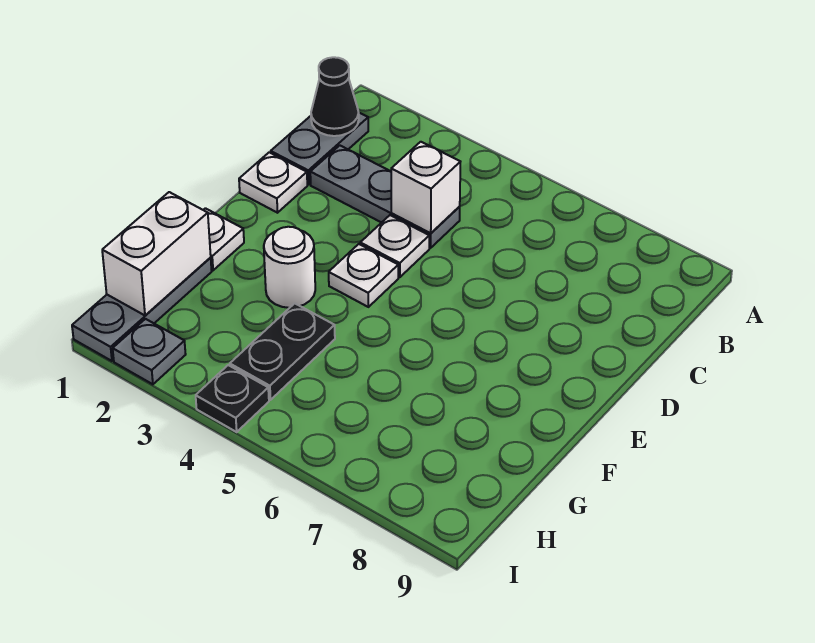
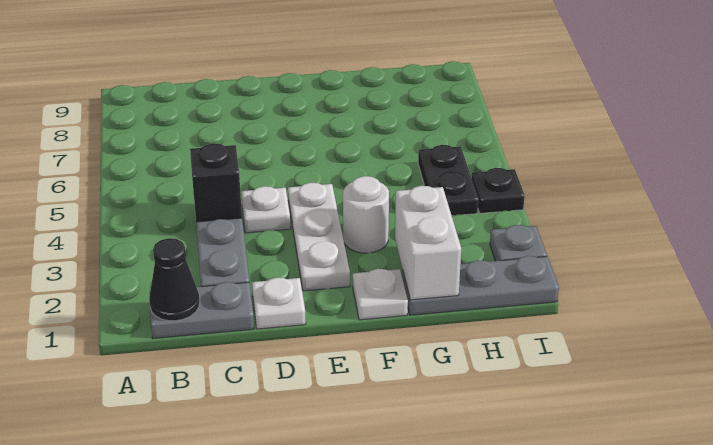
white 1x1 brick [391,142,460,233] -> black 1x1 brick [190,143,242,222]
white 1x1 plate [329,244,398,307] -> white 1x3 plate [288,183,350,291]
white 1x2 brick [102,192,211,315] -> white 1x2 brick turned to [395,186,461,300]
black 1x2 plate [230,303,335,400] -> black 1x2 plate turned to [418,145,478,216]

